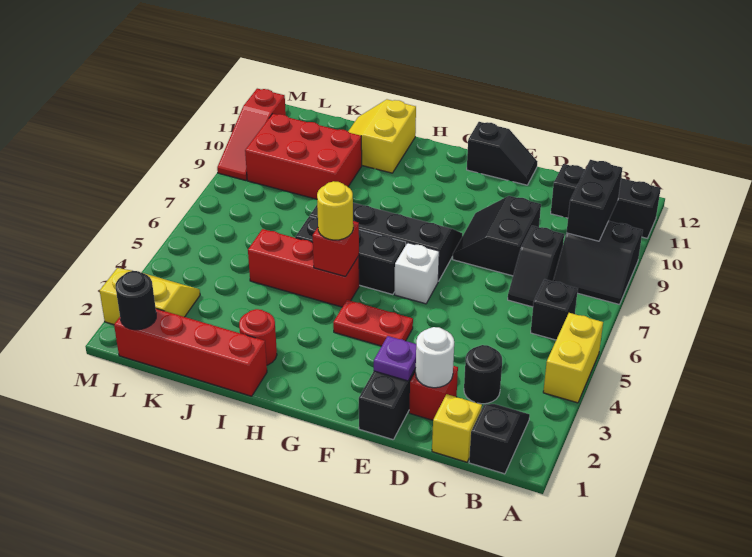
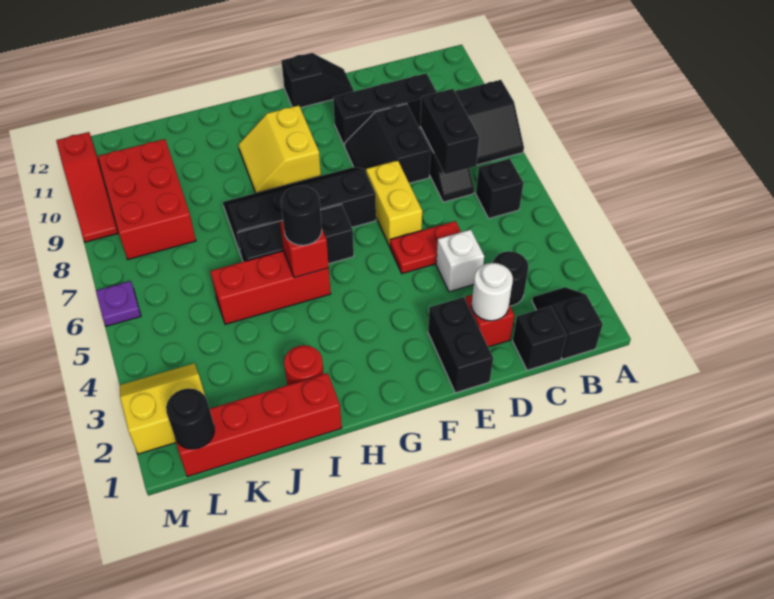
yellow 1x2 brick [543,313,603,403] -> yellow 1x2 brick moved to [366,160,422,247]
black 1x3 brick [551,164,661,238] -> black 1x3 brick moved to [333,73,437,147]
black 1x2 brick [567,160,622,241] -> black 1x2 brick moved to [420,89,479,174]
yellow 1x1 brick [432,394,482,462] -> black 1x1 brick [513,306,567,370]
purple 1x1 plate [374,336,416,381] -> purple 1x1 plate moved to [96,281,141,326]
red 1x2 plate [333,300,413,346] -> red 1x2 plate moved to [390,221,461,274]
white 1x1 brick [395,243,439,304] -> white 1x1 brick moved to [436,230,484,292]
yellow 1x1 round brick [317,181,353,240] -> black 1x1 round brick [281,186,322,245]
yellow 2x2 slope [348,99,416,173] -> yellow 2x2 slope moved to [238,105,321,193]
red 2x3 brick [245,114,362,199] -> red 2x3 brick turned to [98,139,196,259]

